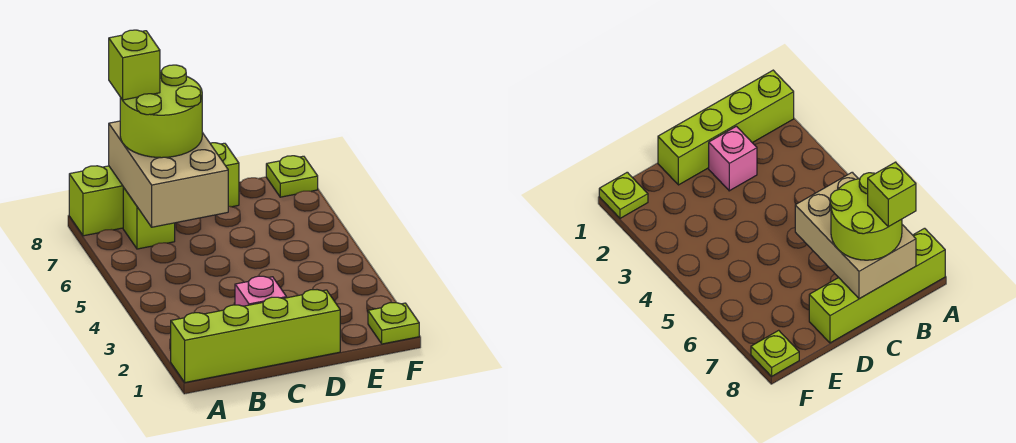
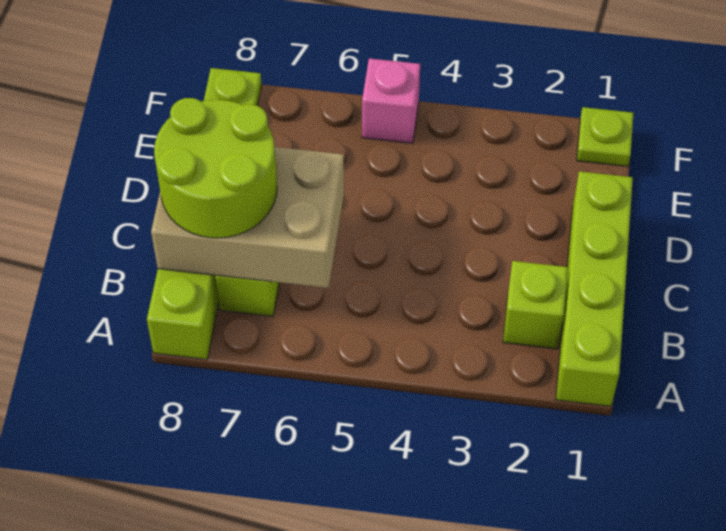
lime 1x1 brick [109,30,160,100] -> lime 1x1 brick moved to [503,261,568,349]
pink 1x1 brick [235,276,287,306] -> pink 1x1 brick moved to [362,58,420,143]

